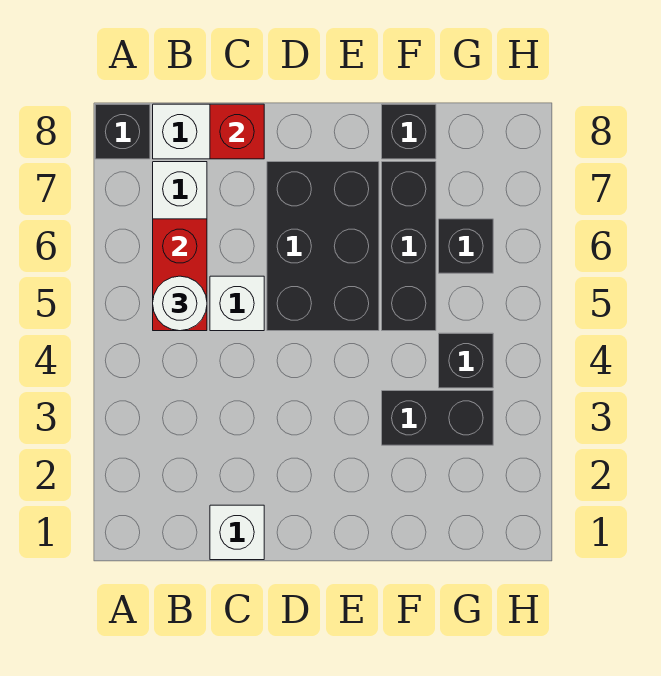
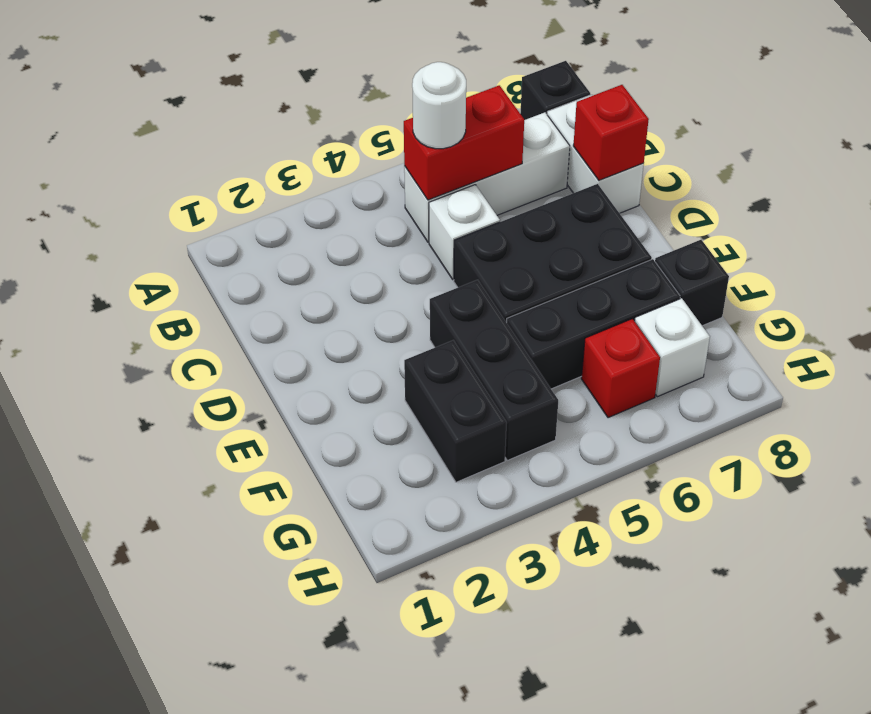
white 1x1 brick [210,505,264,560] -> white 1x1 brick moved to [635,298,710,397]
black 1x1 brick [439,333,493,388] -> black 1x3 brick [430,280,558,460]
black 1x1 brick [439,219,493,273] -> red 1x1 brick [581,319,660,418]

